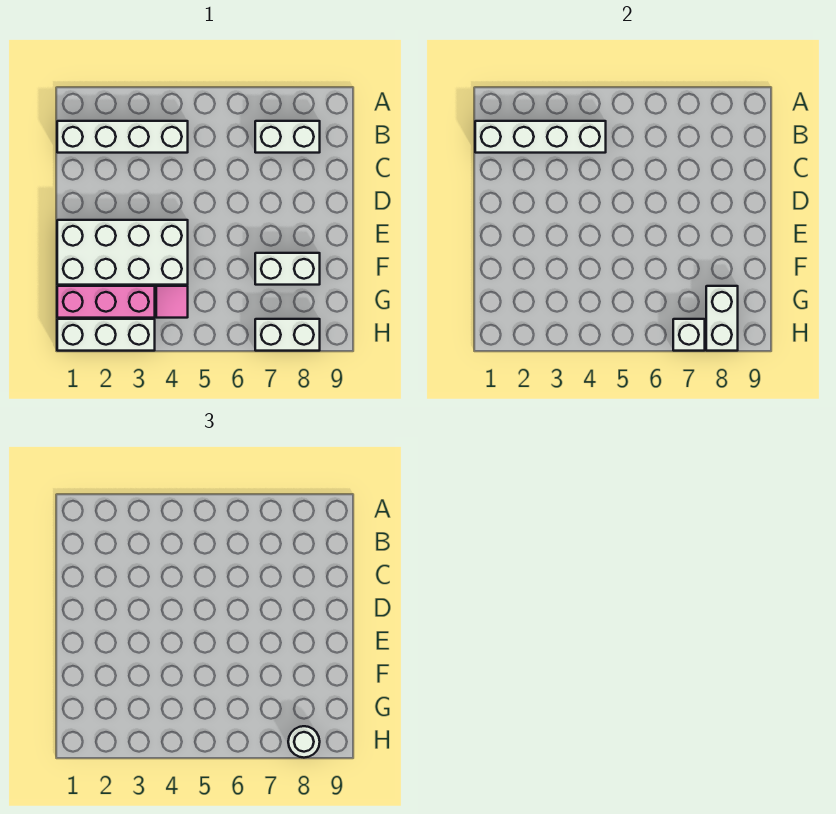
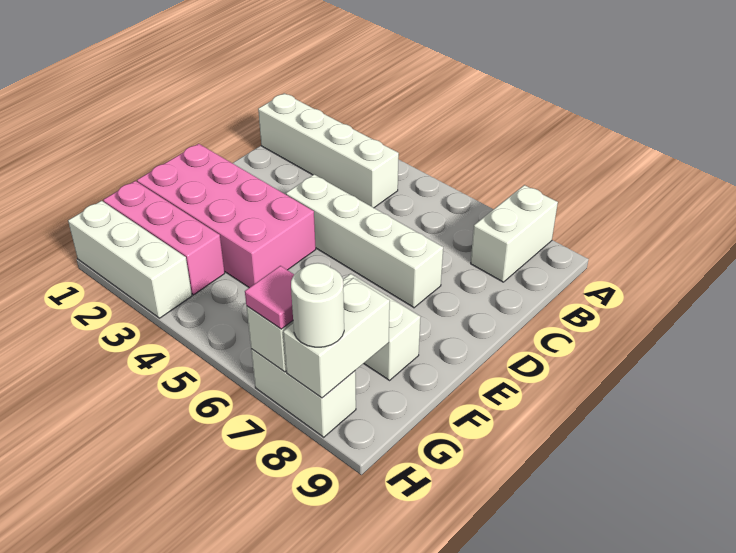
white 1x4 brick [475,121,606,153] -> white 1x4 brick moved to [286,175,443,308]
white 1x2 brick [255,121,320,153] -> white 1x2 brick turned to [471,185,558,282]
white 2x4 brick [57,220,188,285] -> pink 2x4 brick [137,144,316,288]
pink 1x1 tile [156,286,188,318] -> pink 1x1 tile moved to [245,266,294,329]

